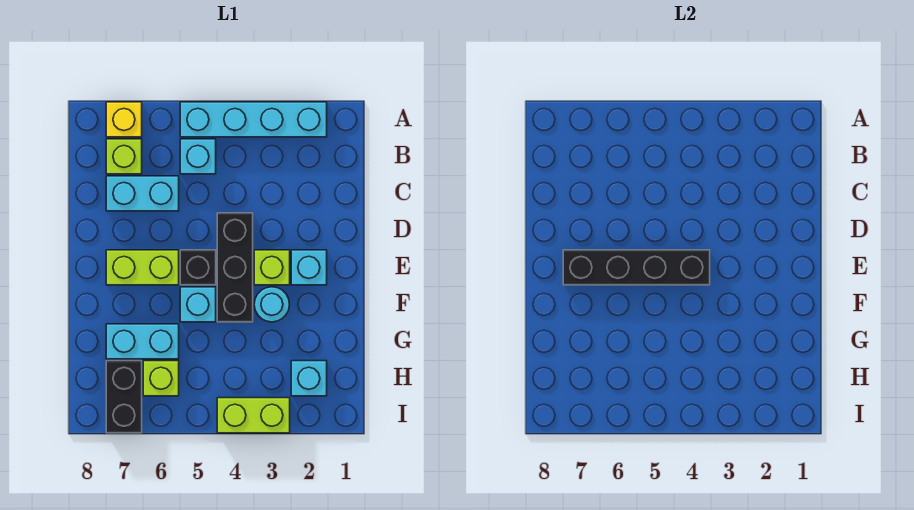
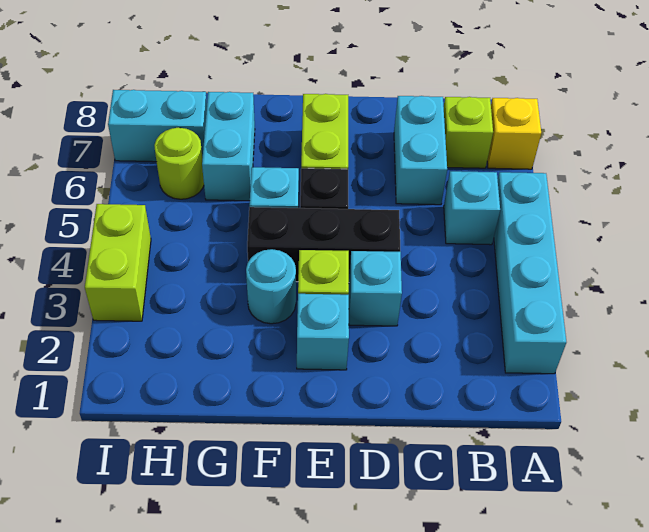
black 1x4 brick [563,250,710,285] -> none
cyan 1x1 brick [291,361,327,396] -> cyan 1x1 brick moved to [349,251,402,326]
lime 1x1 brick [143,361,179,396] -> lime 1x1 round brick [154,128,204,199]
black 1x2 brick [106,361,142,433] -> cyan 1x2 brick [108,90,207,162]

